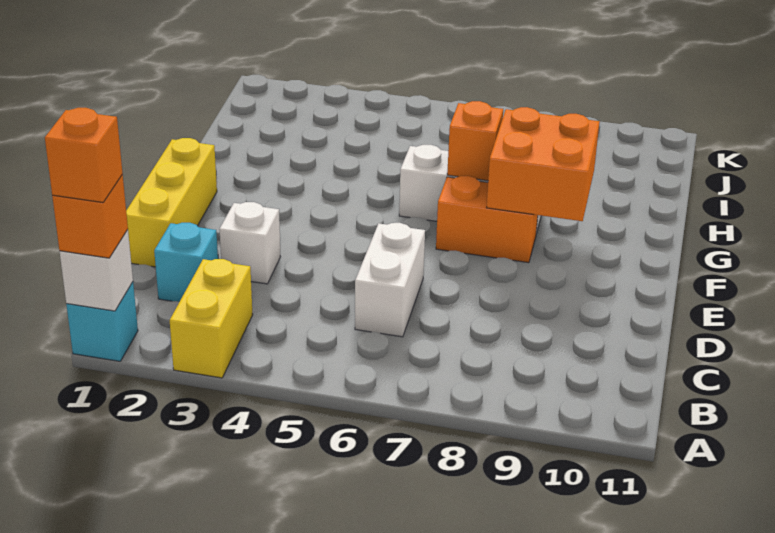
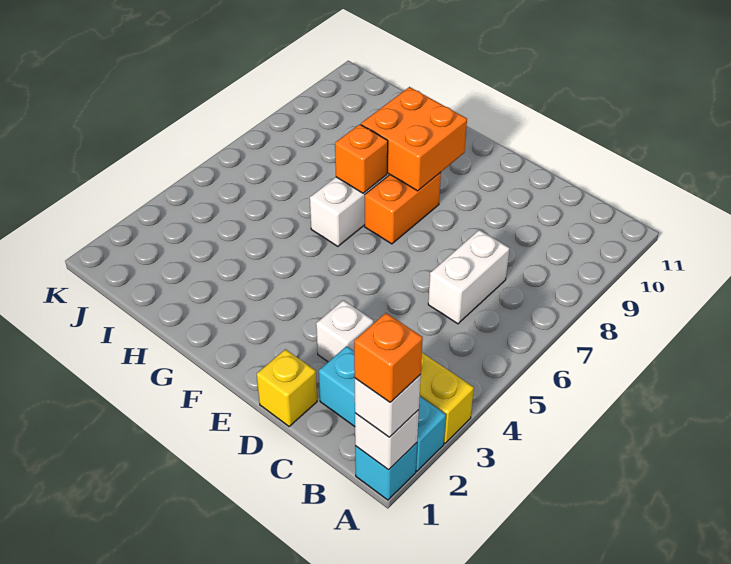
orange 1x1 brick [52,175,128,258] -> white 1x1 brick [355,375,421,437]
cyan 1x1 brick [154,223,218,302] -> cyan 1x3 brick [319,346,446,471]
white 1x2 brick [355,223,425,337] -> white 1x2 brick turned to [428,230,510,324]
yellow 1x3 brick [126,138,217,267] -> yellow 1x1 brick [257,349,317,427]

